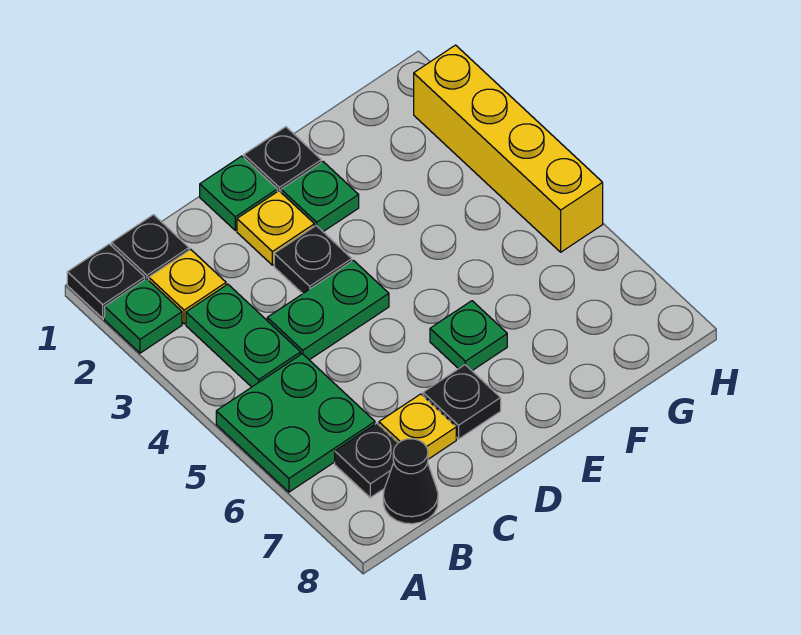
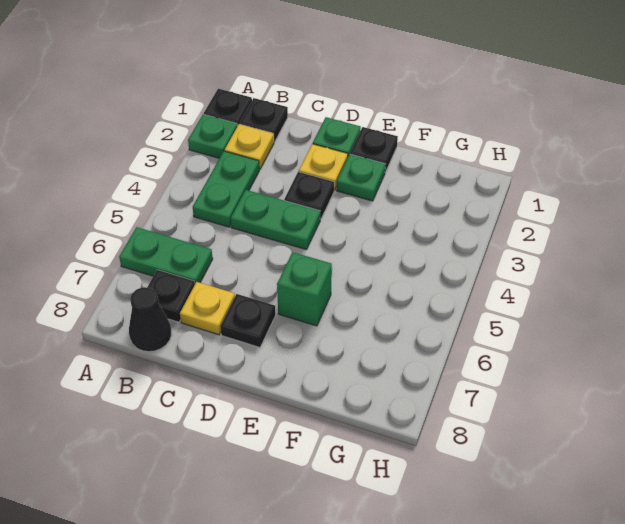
green 2x2 plate [216,354,375,492] -> green 1x2 plate [119,227,213,284]
green 1x1 plate [430,301,507,371] -> green 1x1 brick [277,252,332,326]
yellow 1x4 brick [414,45,603,252] -> none

